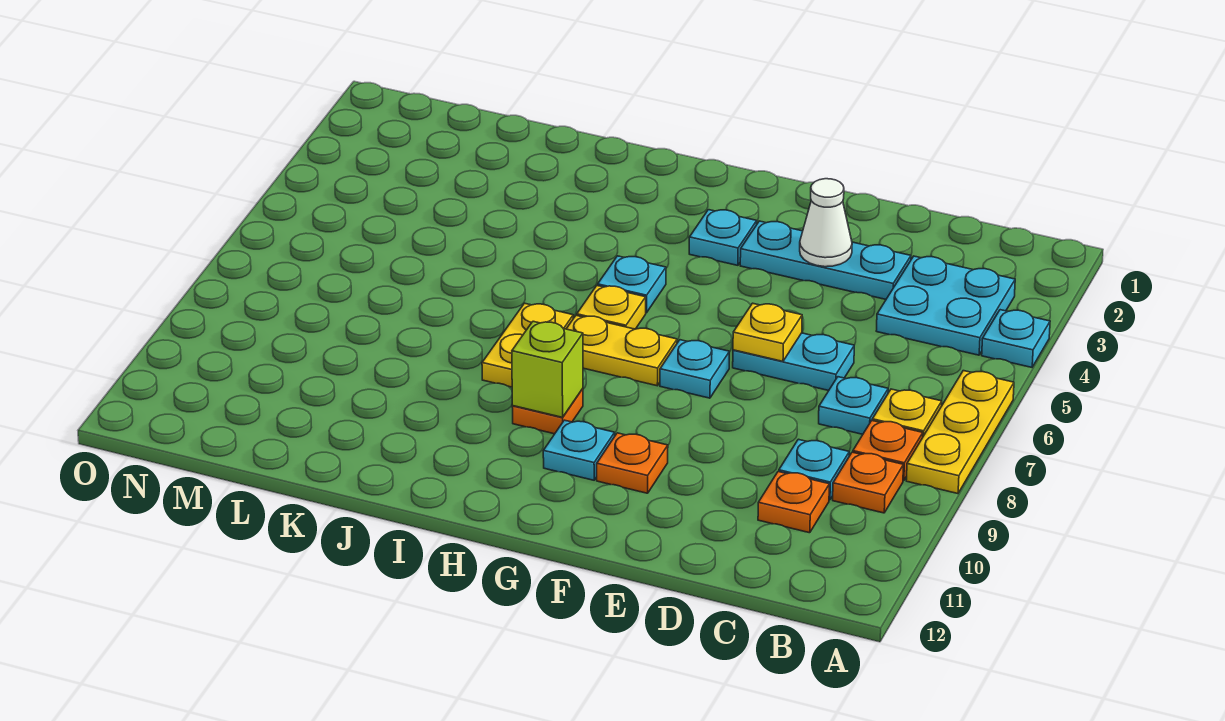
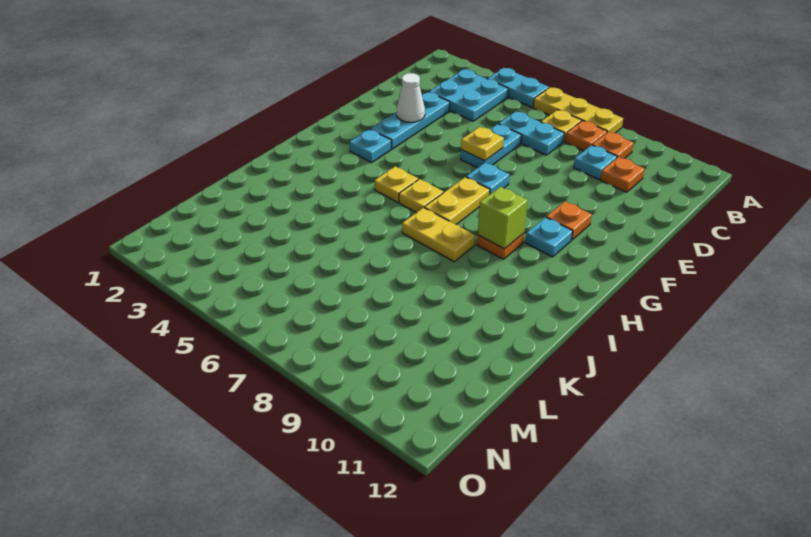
cyan 1x1 plate [982,310,1050,367] -> cyan 1x2 plate [487,68,549,107]
cyan 1x1 plate [819,377,888,434] -> cyan 1x2 plate [499,111,564,155]
cyan 1x1 plate [598,256,666,313] -> yellow 1x1 plate [375,166,418,202]

